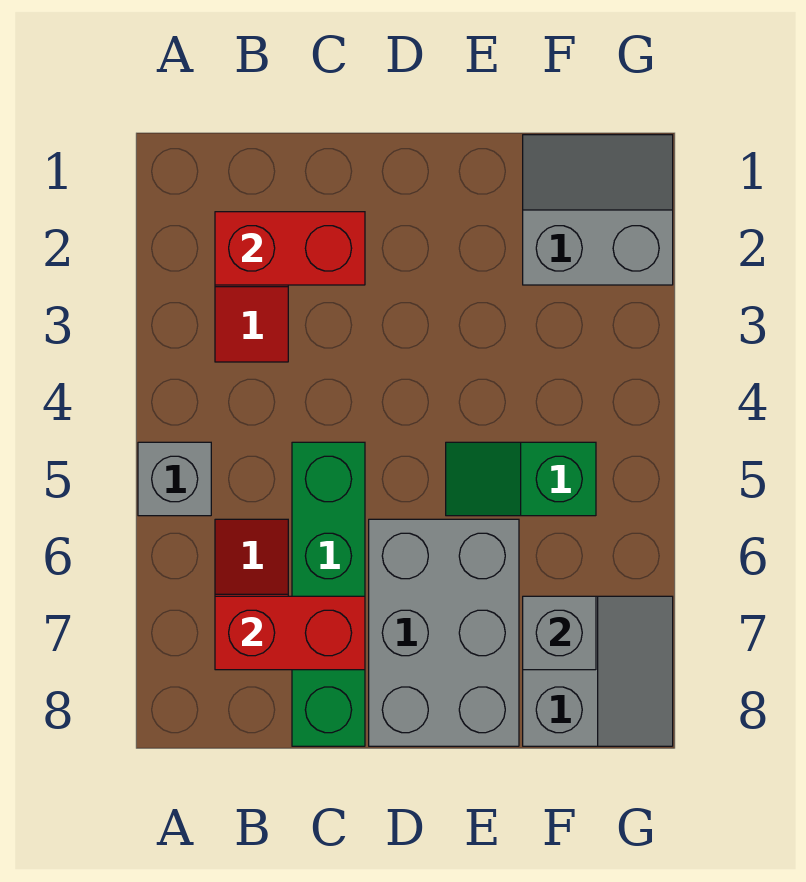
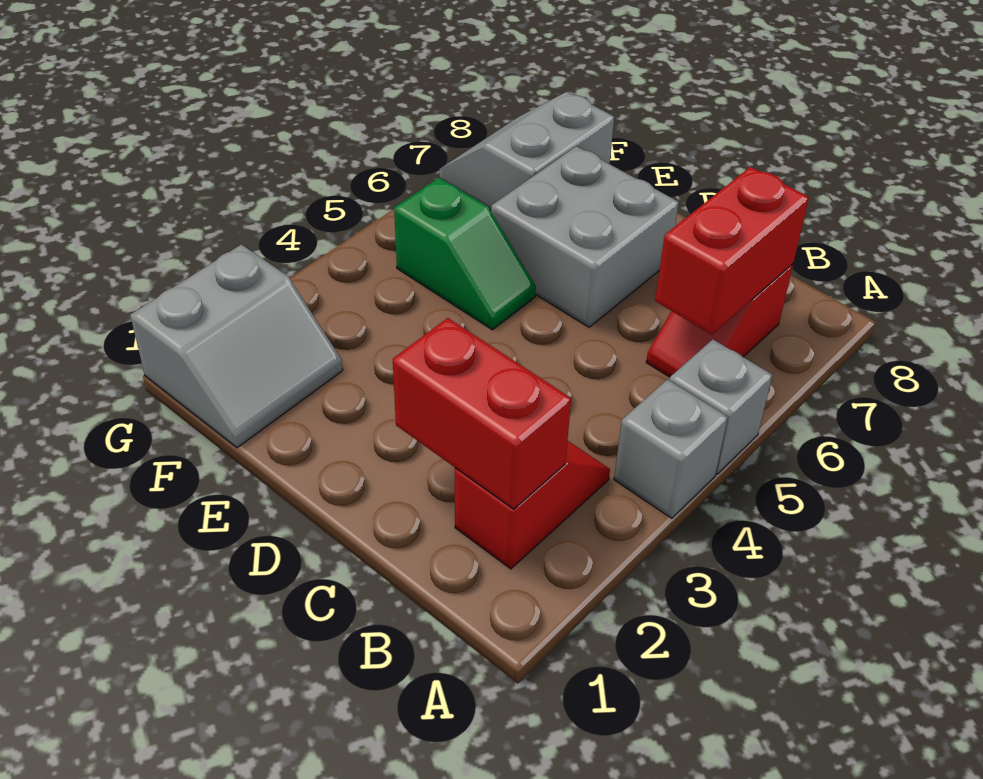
red 1x2 brick [215,596,365,670] -> red 1x2 brick turned to [655,167,809,335]
green 1x4 brick [292,442,365,746] -> none
grey 2x3 brick [369,519,519,746] -> grey 2x2 brick [491,146,679,327]
grey 2x2 slope [523,135,673,285] -> grey 2x2 slope turned to [130,244,343,448]
grey 1x1 brick [523,596,596,670] -> grey 1x1 brick moved to [614,379,728,518]

